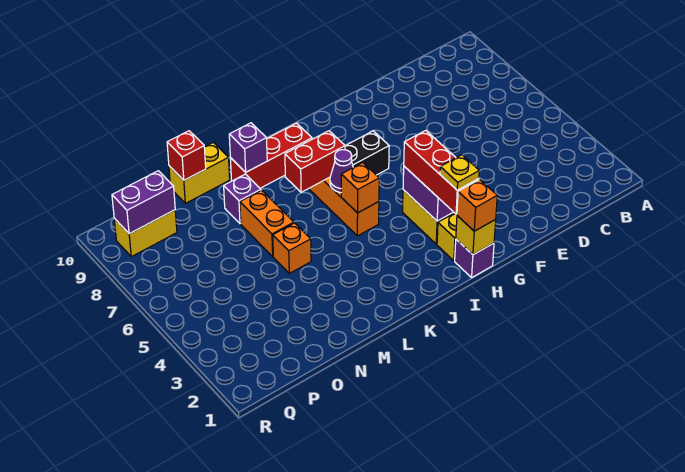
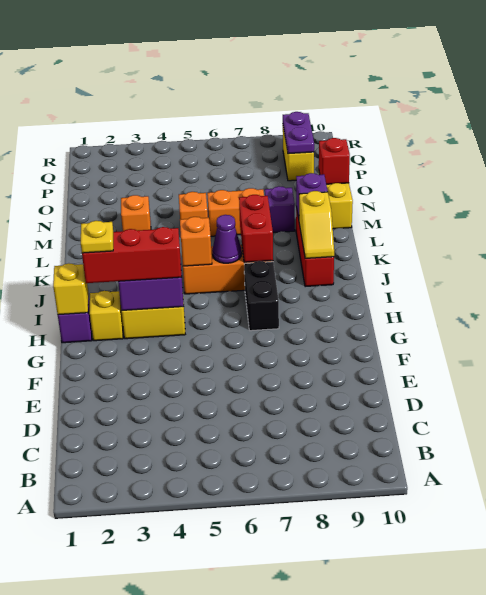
orange 1x1 brick [457,180,497,231] -> orange 1x1 brick moved to [121,195,151,231]
none -> yellow 1x2 slope [299,191,334,258]
purple 1x2 brick [112,171,175,234] -> purple 1x2 plate [283,112,314,154]

